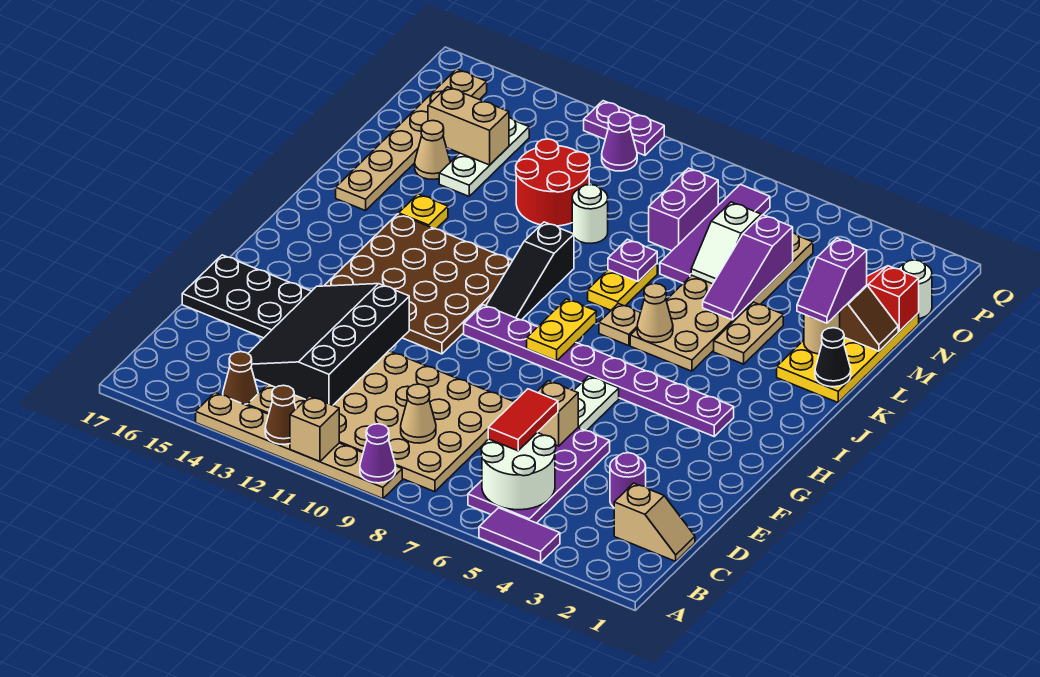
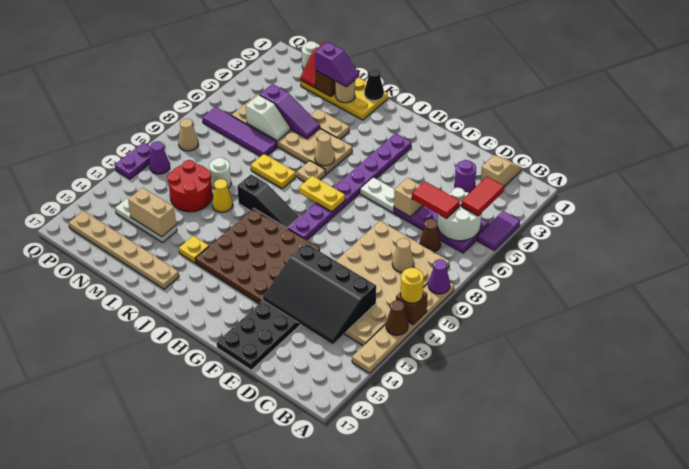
tan 1x1 brick [290,396,339,462] -> brown 1x1 brick [396,291,427,325]
none -> yellow 1x1 round brick [401,268,424,303]
none -> red 1x2 tile [461,177,504,216]
brown 1x1 cone [223,352,258,405] -> brown 1x1 cone moved to [420,219,441,252]
purple 1x1 plate [608,239,657,281] -> none
none -> yellow 1x1 cone [212,179,233,212]
tan 1x1 cone [415,121,450,180] -> tan 1x1 cone moved to [178,119,198,151]
purple 1x2 brick [649,168,718,251] -> none
tan 1x2 brick [428,87,509,165] -> tan 1x2 brick turned to [128,188,176,237]

